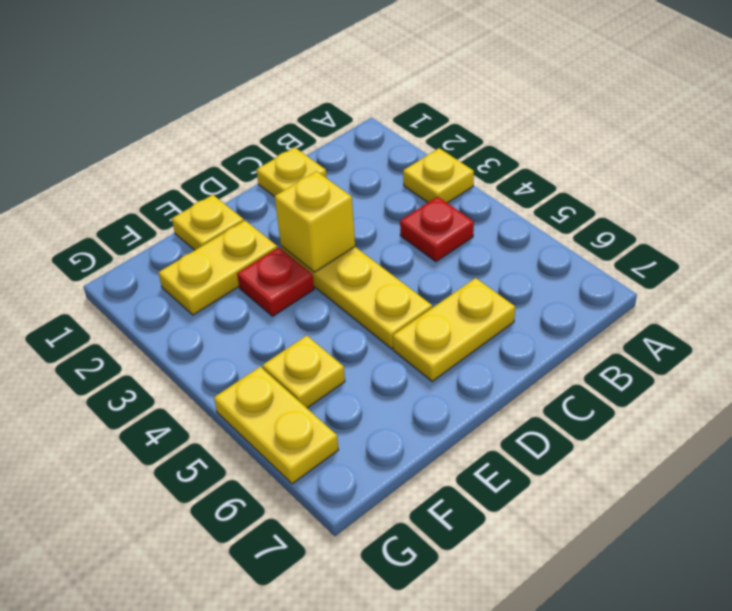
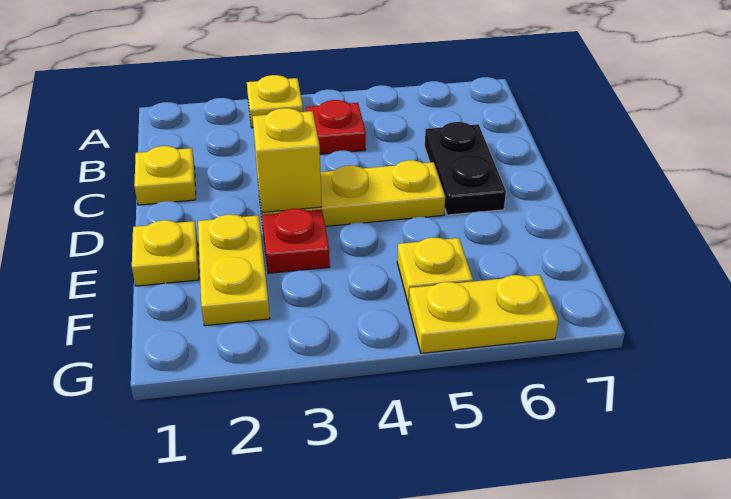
yellow 1x2 plate [393,278,515,381] -> black 1x2 plate [425,122,506,215]

